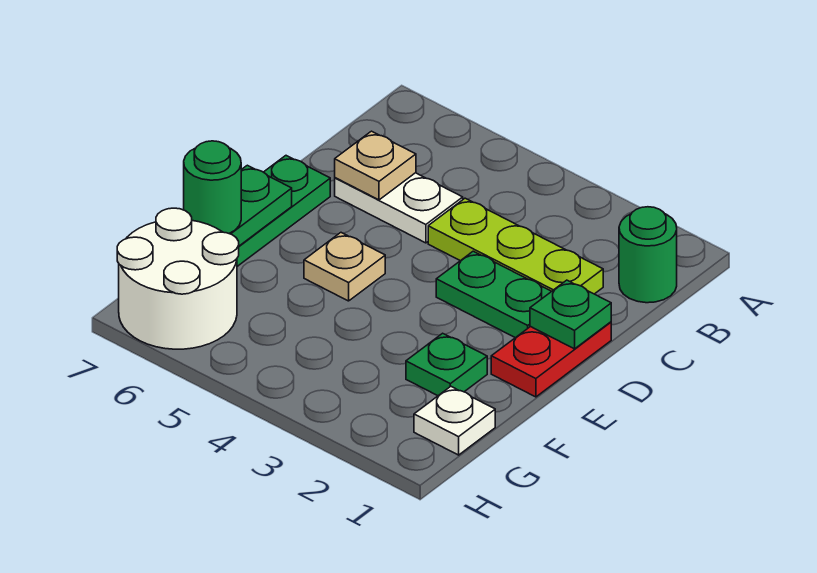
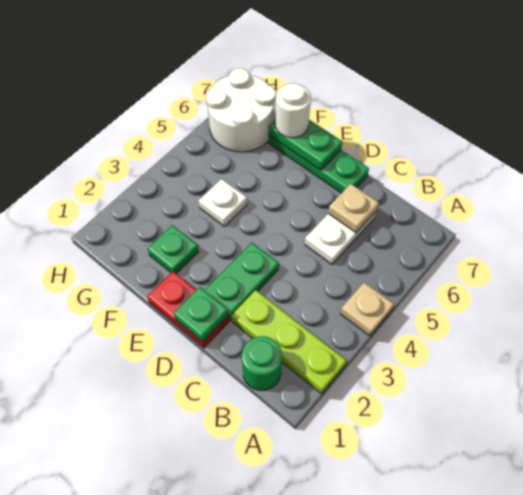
lime 1x3 plate [428,198,603,294] -> lime 1x3 plate turned to [231,290,346,394]
tan 1x1 plate [304,233,385,301] -> tan 1x1 plate moved to [340,283,394,336]
green 1x1 round brick [184,141,241,233] -> white 1x1 round brick [275,83,311,138]
white 1x1 plate [414,386,495,455] -> white 1x1 plate moved to [199,179,247,226]

